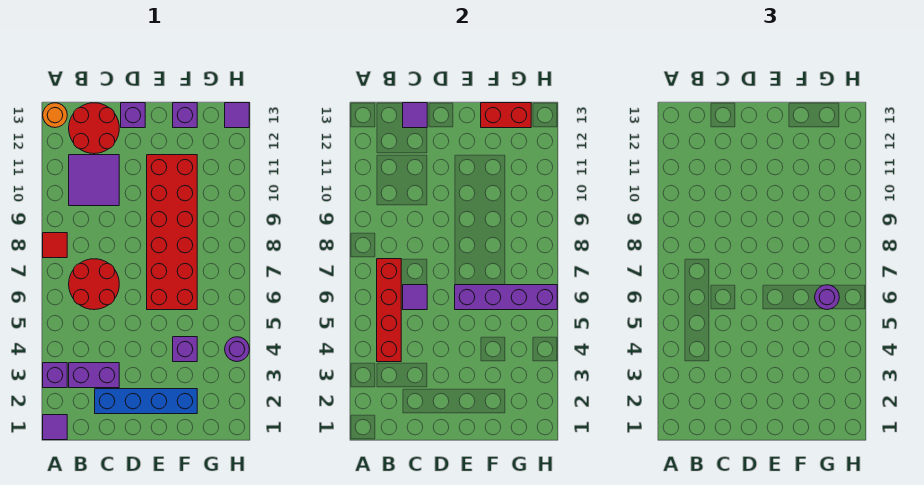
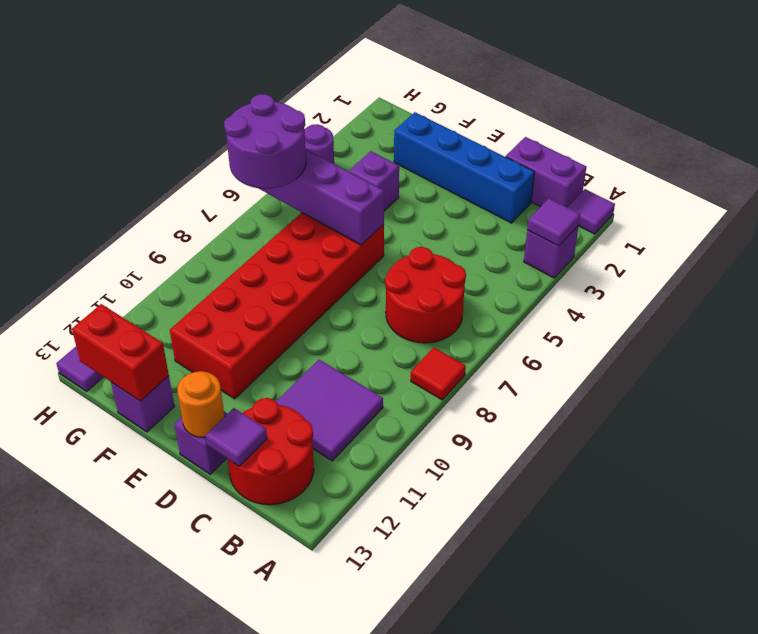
orange 1x1 round brick [43,103,67,128] -> orange 1x1 round brick moved to [177,371,225,437]
purple 1x2 brick [69,363,119,388] -> purple 1x2 brick moved to [506,137,586,207]
red 1x4 brick [377,259,401,362] -> none
purple 1x1 tile [403,285,427,310] -> purple 1x1 tile moved to [527,199,580,246]
purple 1x1 round brick [815,285,839,310] -> purple 2x2 round brick [224,94,306,189]

